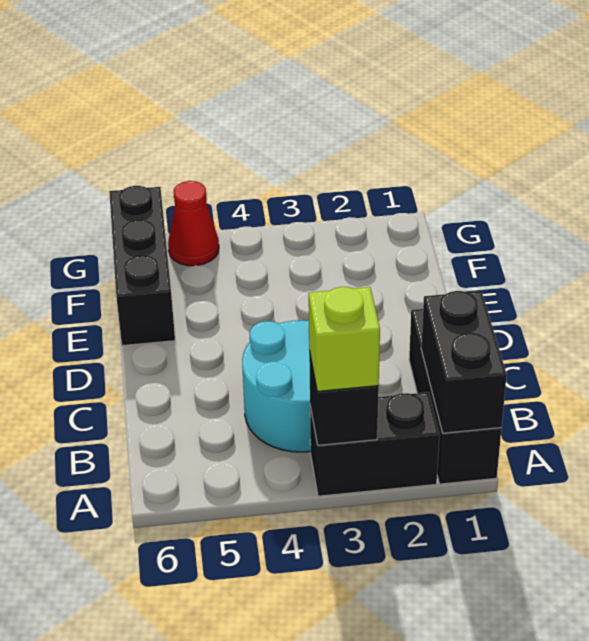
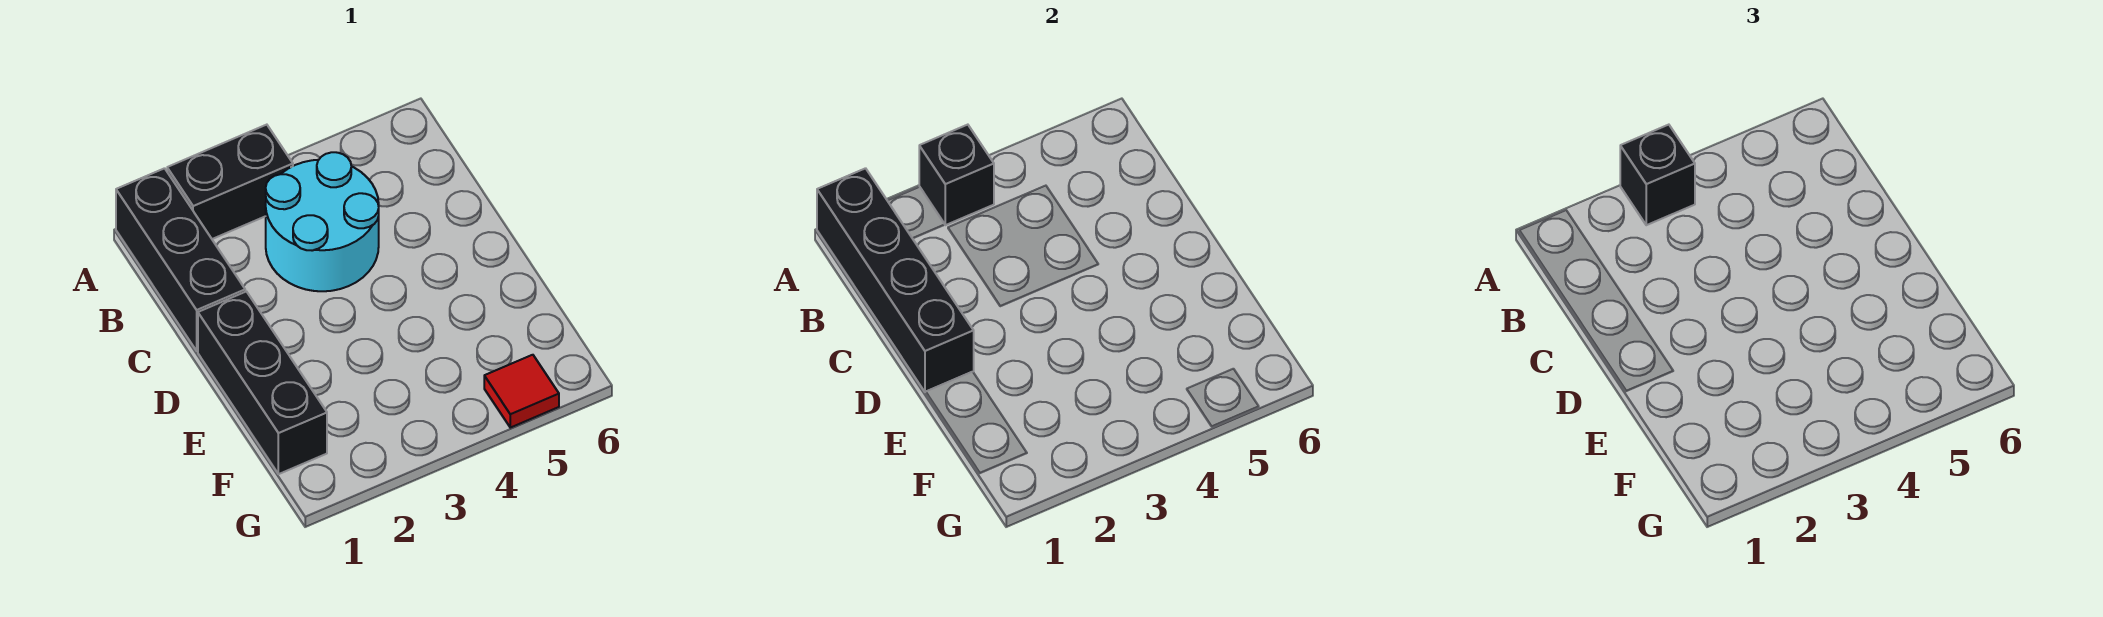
black 1x2 brick [421,291,507,433] -> black 1x4 brick [817,168,974,392]
lime 1x1 brick [309,287,380,392] -> black 1x1 brick [1620,125,1695,225]
black 1x3 brick [109,186,175,346] -> black 1x3 brick moved to [198,291,327,474]
red 1x1 cone [168,181,219,266] -> red 1x1 tile [484,355,559,428]

